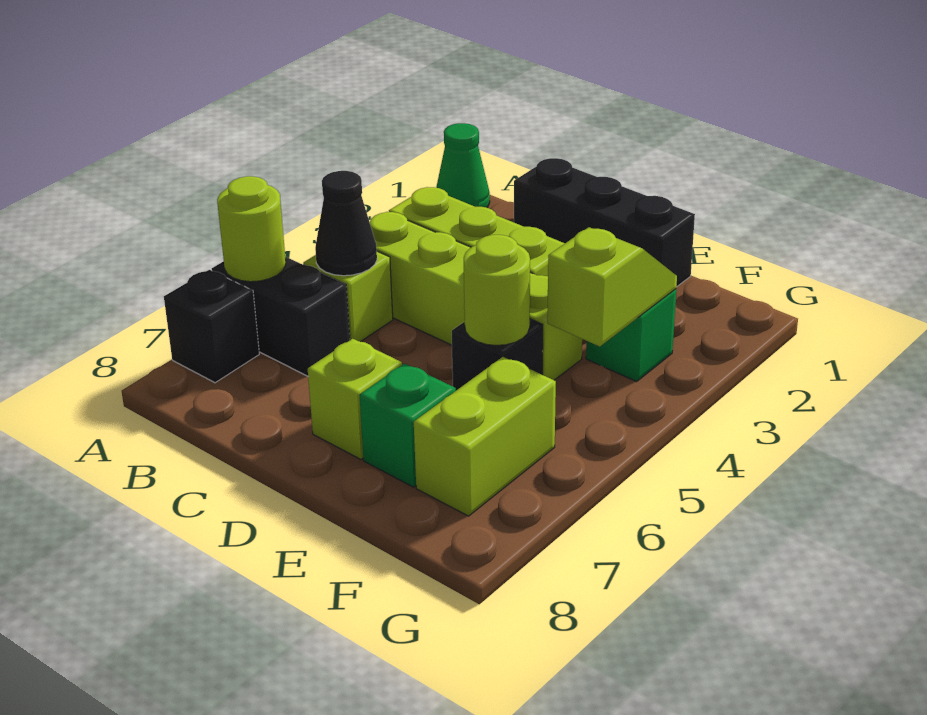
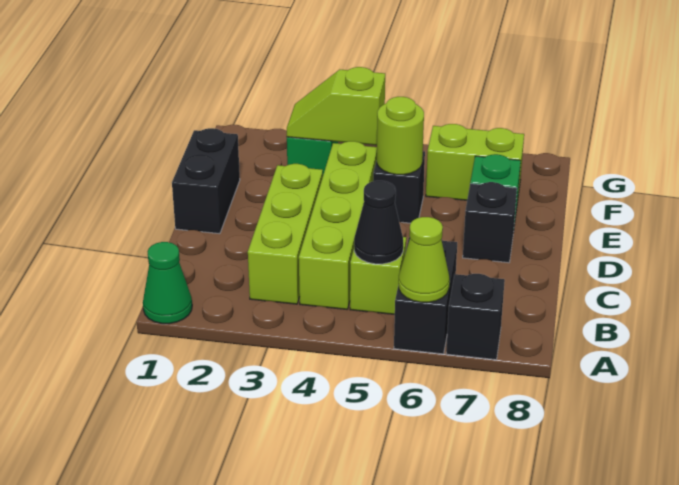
lime 1x1 round brick [217,176,286,282] -> lime 1x1 cone [399,217,450,302]
black 1x3 brick [514,158,695,286] -> black 1x2 brick [172,128,240,234]
lime 1x1 brick [308,339,402,459] -> black 1x1 brick [463,182,517,263]

